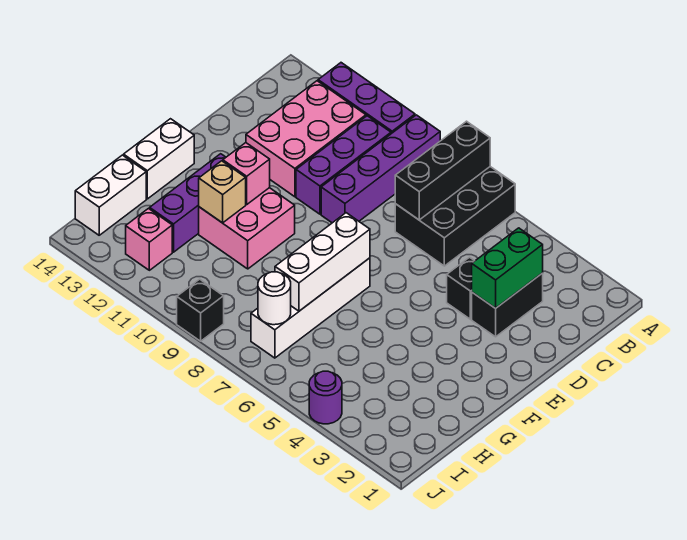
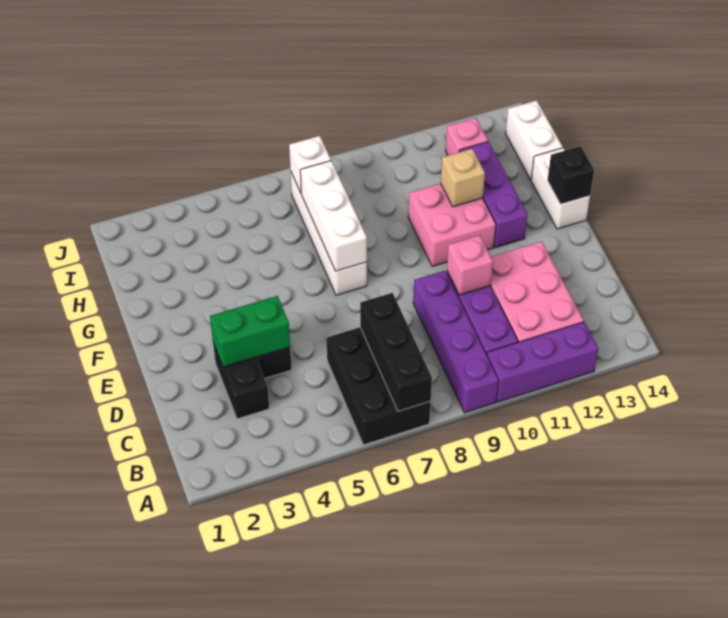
green 1x2 brick [472,228,543,308] -> green 1x2 brick turned to [210,296,290,367]
pink 1x1 brick [223,143,270,204] -> pink 1x1 brick moved to [447,235,493,295]
white 1x1 round brick [258,272,291,325] -> white 1x1 brick [289,136,331,193]
purple 1x1 round brick [309,371,342,424] -> none
black 1x1 brick [177,279,224,341] -> black 1x1 brick moved to [547,146,594,204]

